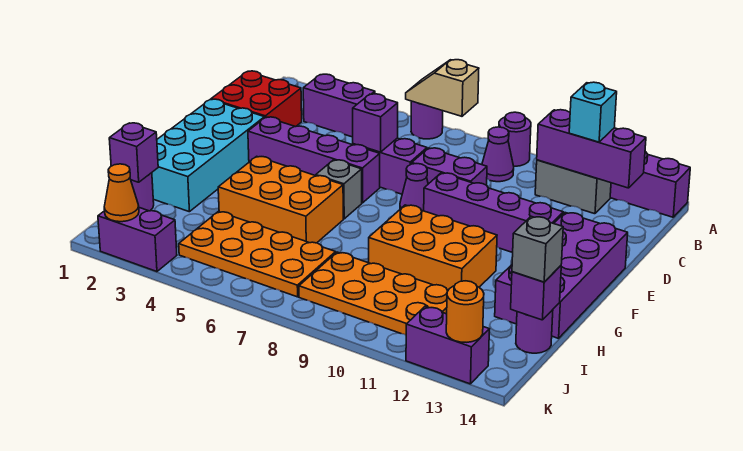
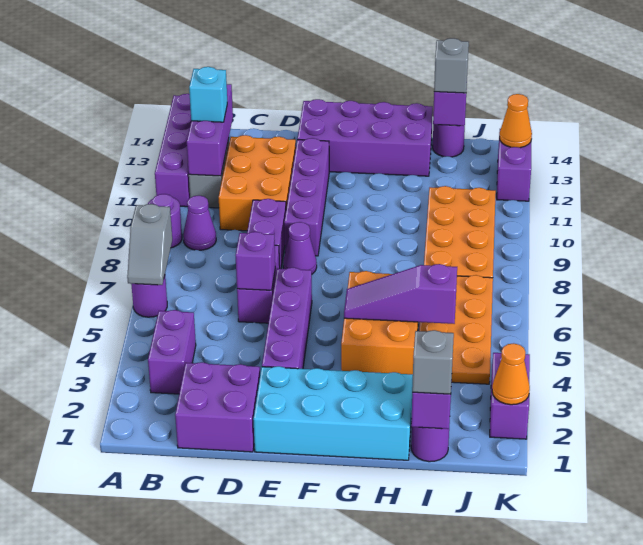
tan 1x2 slope [406,60,479,116] -> grey 1x2 slope [127,204,172,285]
red 2x2 brick [211,71,302,127] -> purple 2x2 brick [175,362,260,452]
grey 1x1 brick [316,160,362,219] -> grey 1x1 brick moved to [412,330,454,394]
none -> purple 1x3 slope [344,264,457,324]
orange 2x3 brick [369,205,497,290] -> orange 2x3 brick moved to [219,135,296,231]
orange 1x1 round brick [446,281,484,342] -> orange 1x1 cone [499,94,532,148]

